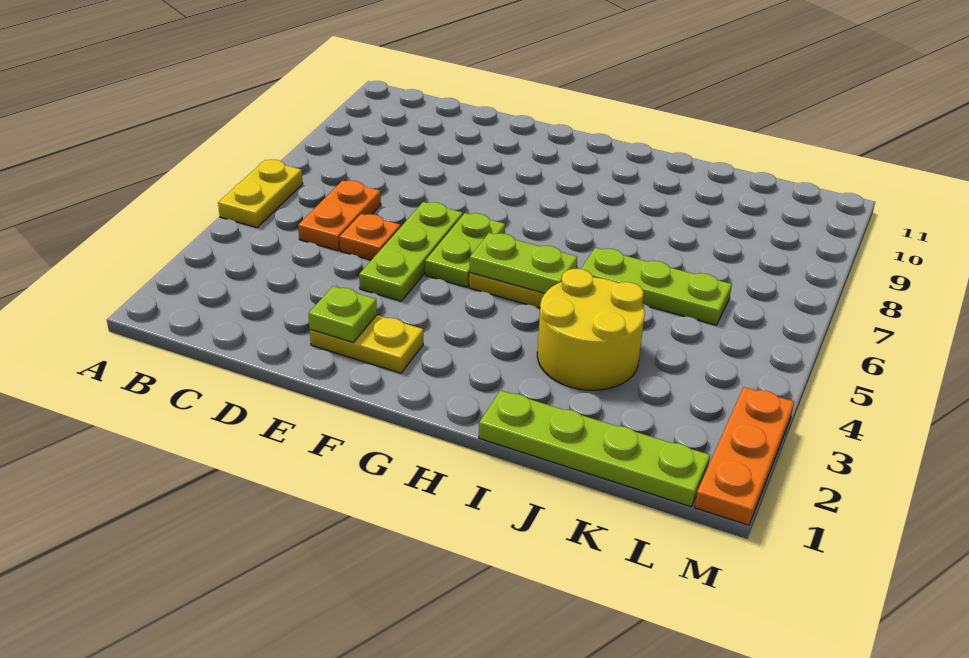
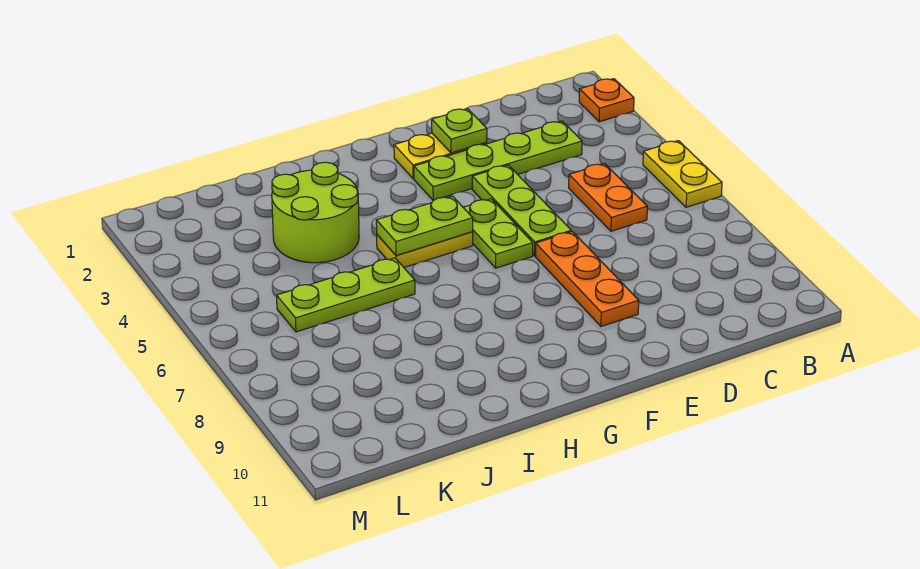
orange 1x1 plate [340,214,401,260] -> orange 1x1 plate moved to [579,79,634,122]
lime 1x4 plate [479,390,710,507] -> lime 1x4 plate moved to [414,121,582,200]
yellow 2x2 round brick [537,268,645,390] -> lime 2x2 round brick [272,162,359,263]
orange 1x3 plate [694,387,794,525] -> orange 1x3 plate moved to [535,232,639,326]

